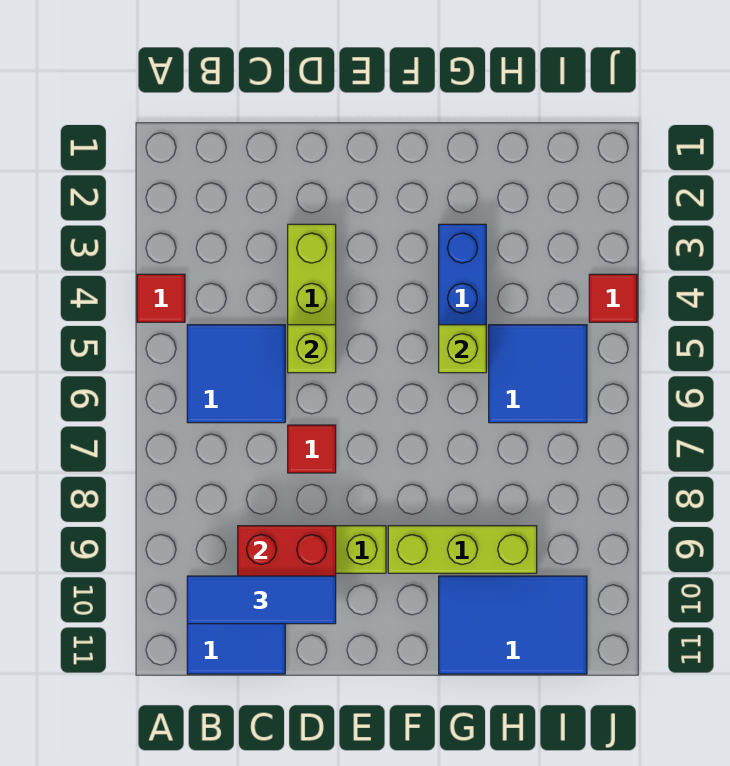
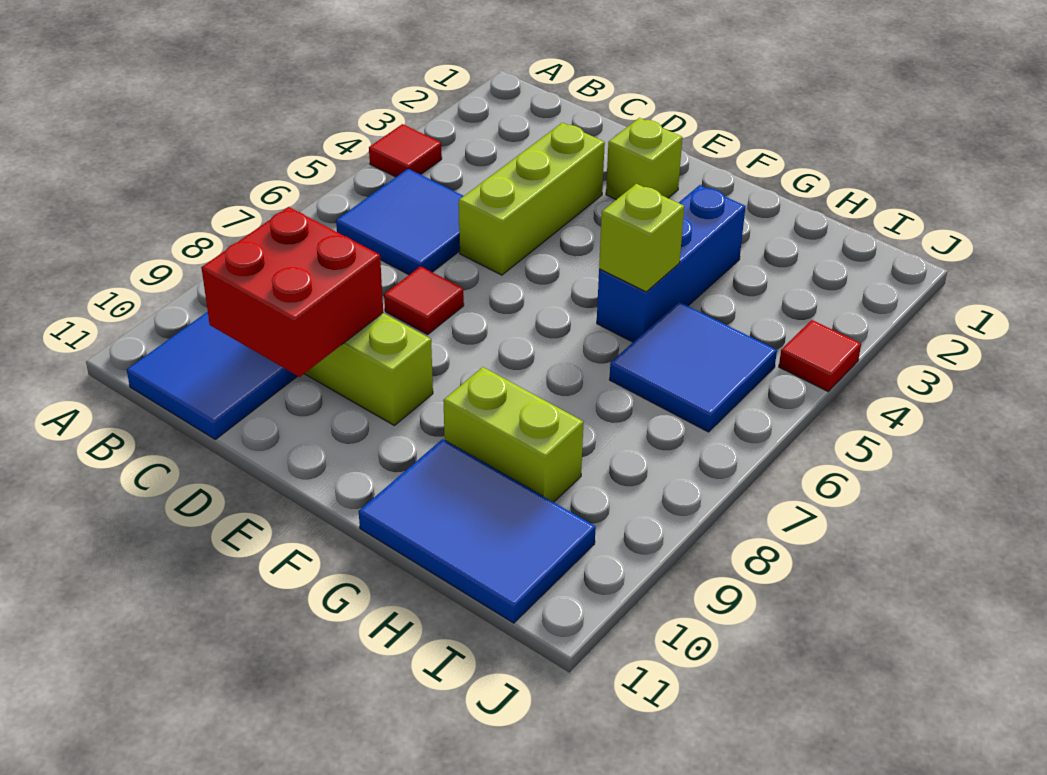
blue 1x3 tile [187,576,336,624] -> none
lime 1x1 brick [288,325,336,373] -> lime 1x1 brick moved to [606,118,682,200]
lime 1x3 brick [388,526,537,573] -> lime 1x2 brick [443,367,583,502]

